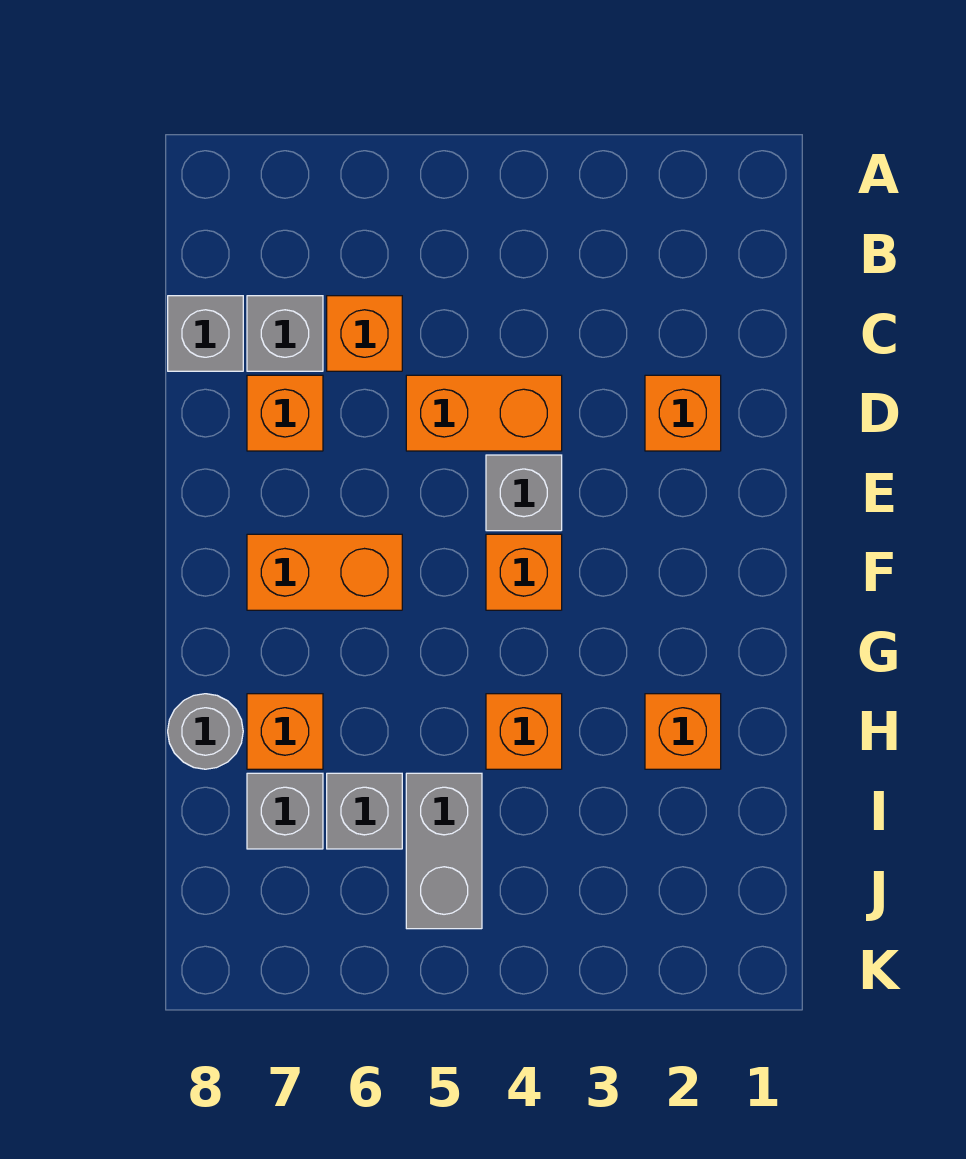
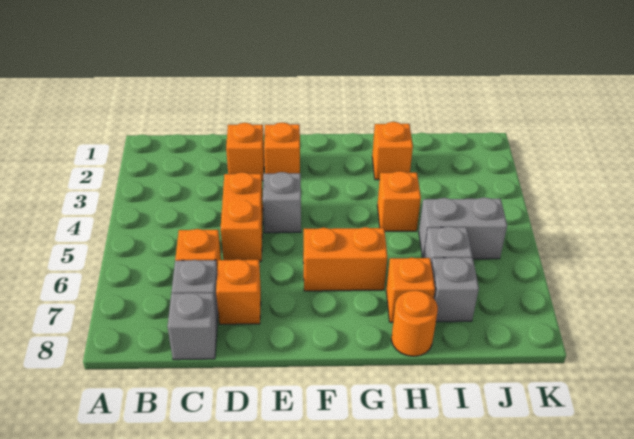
orange 1x1 brick [486,534,562,610] -> orange 1x1 brick moved to [264,123,300,174]
orange 1x2 brick [247,534,402,610] -> orange 1x2 brick turned to [303,227,387,291]
grey 1x1 round brick [168,694,243,769] -> orange 1x1 round brick [391,290,438,356]

